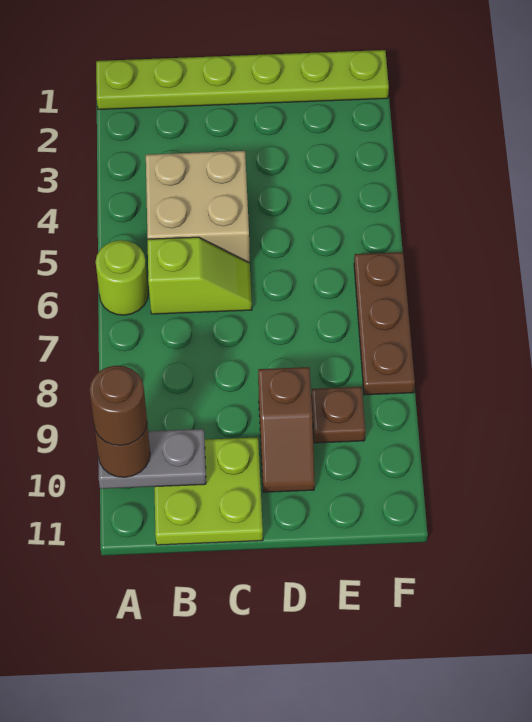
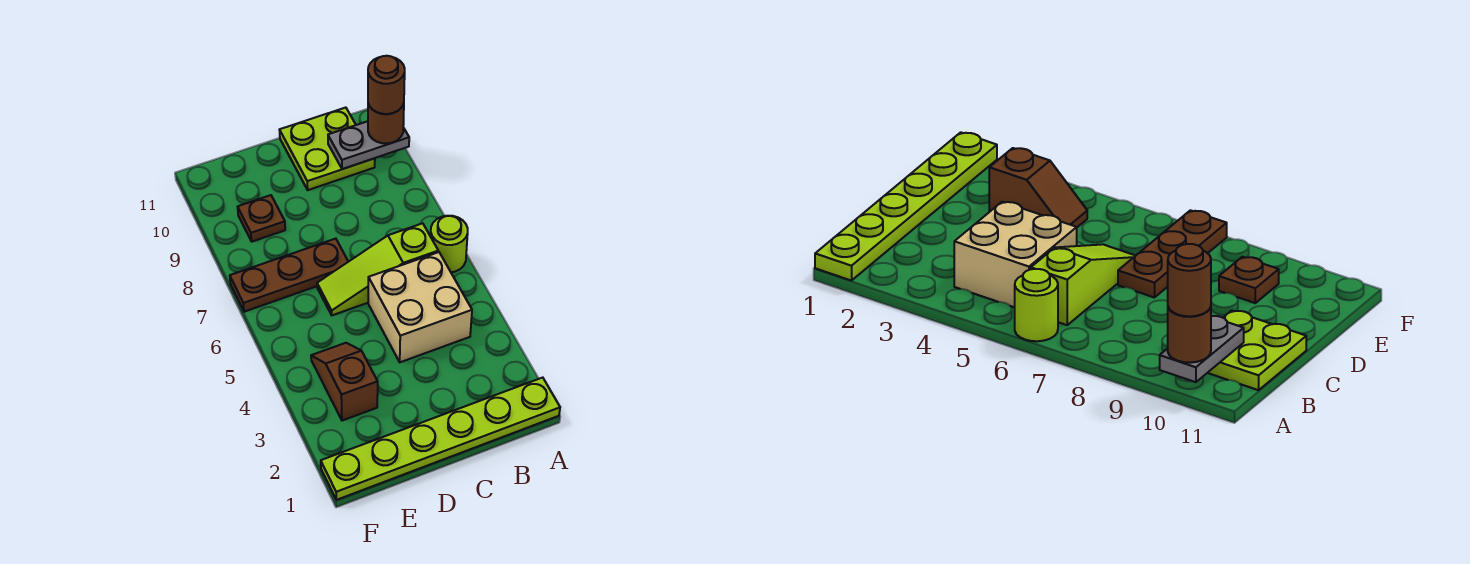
lime 1x2 slope [148,237,252,314] -> lime 1x3 slope [317,223,438,315]
brown 1x2 slope [258,367,315,492] -> brown 1x2 slope moved to [311,343,378,421]
brown 1x3 plate [354,252,415,395] -> brown 1x3 plate turned to [230,239,348,312]

